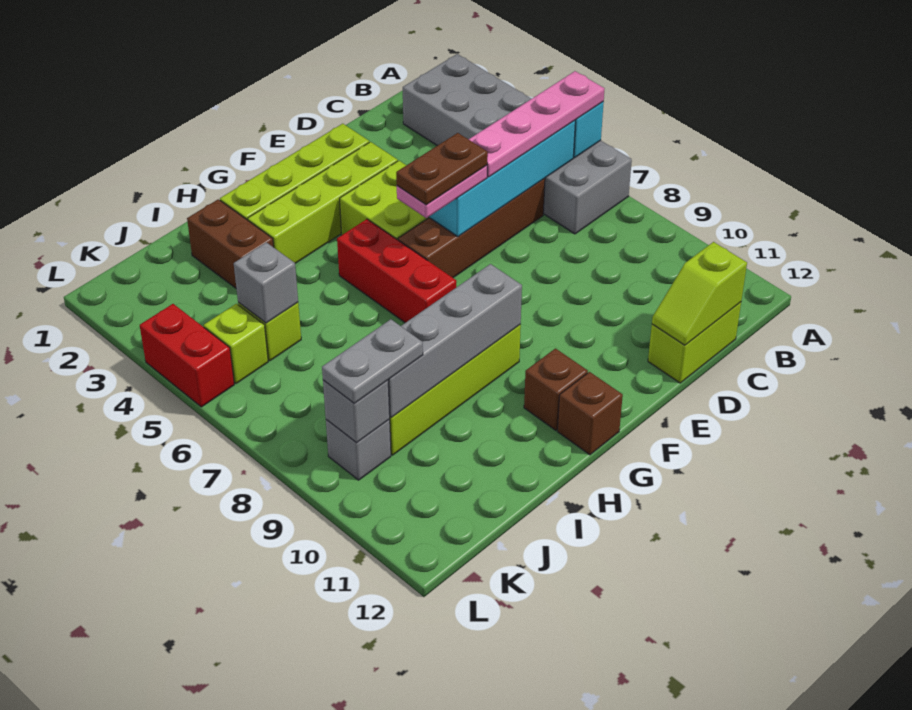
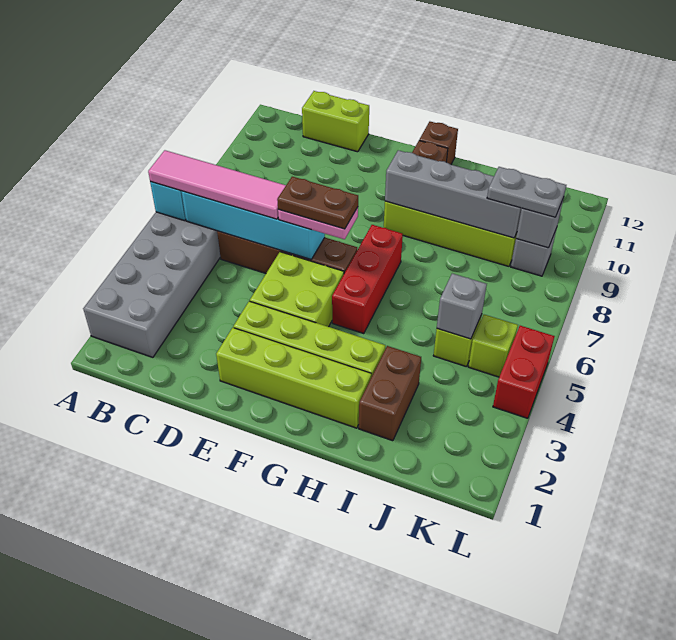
pink 1x4 plate [469,71,604,177] -> pink 1x4 tile [148,150,286,219]
lime 1x2 slope [652,242,747,345] -> none

